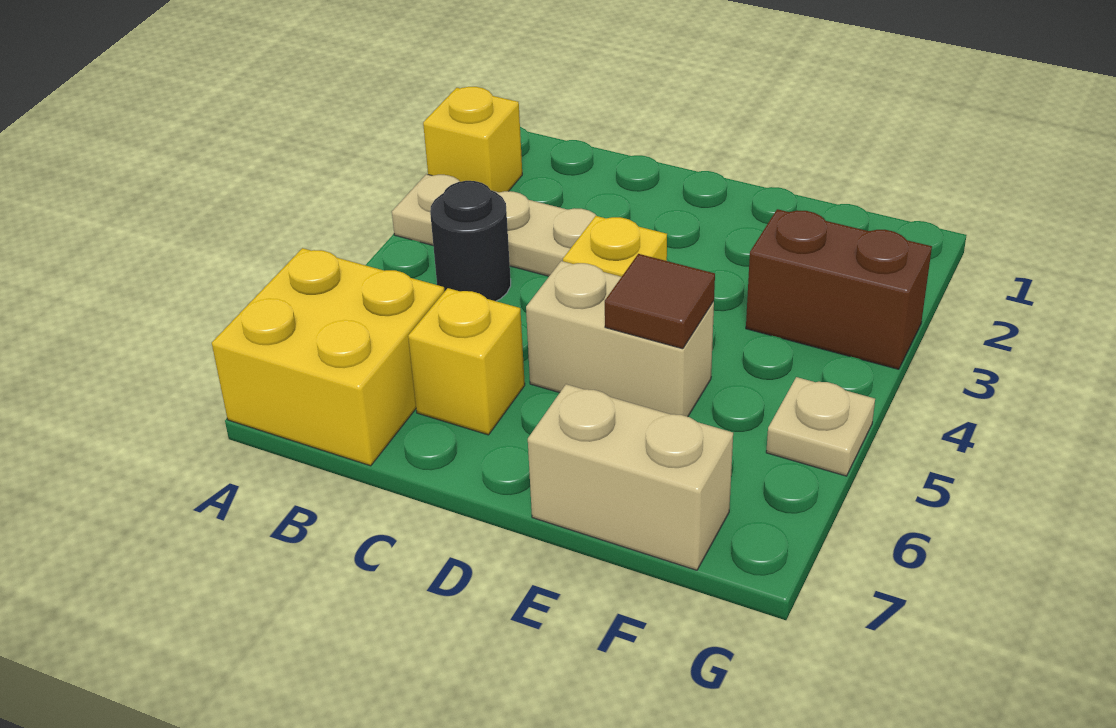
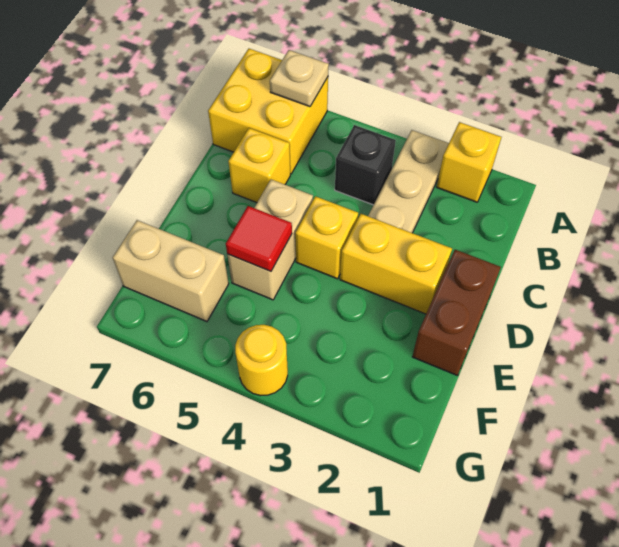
black 1x1 round brick [430,181,511,301] -> black 1x1 brick [335,125,396,205]
none -> yellow 1x2 brick [340,214,452,314]
brown 1x1 tile [605,254,715,349] -> red 1x1 tile [226,206,292,271]
tan 1x2 brick [528,384,733,570] -> tan 1x2 brick turned to [113,220,229,322]
brown 1x2 brick [746,209,932,369] -> brown 1x2 brick moved to [412,250,501,375]
none -> yellow 1x1 round brick [235,325,288,396]
tan 1x1 plate [766,377,875,476] -> tan 1x1 plate moved to [270,50,329,107]

